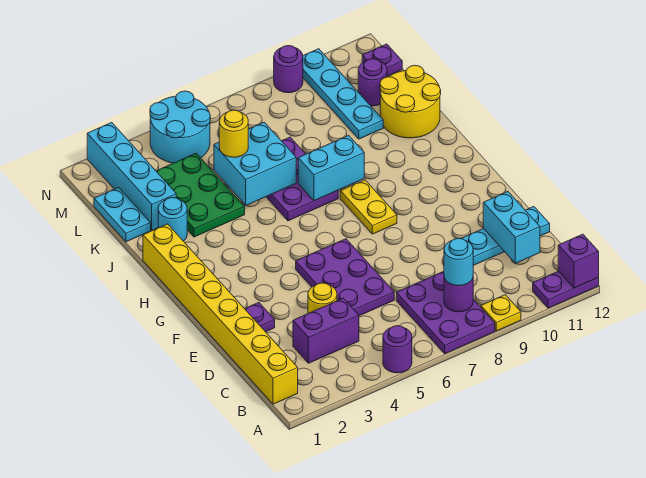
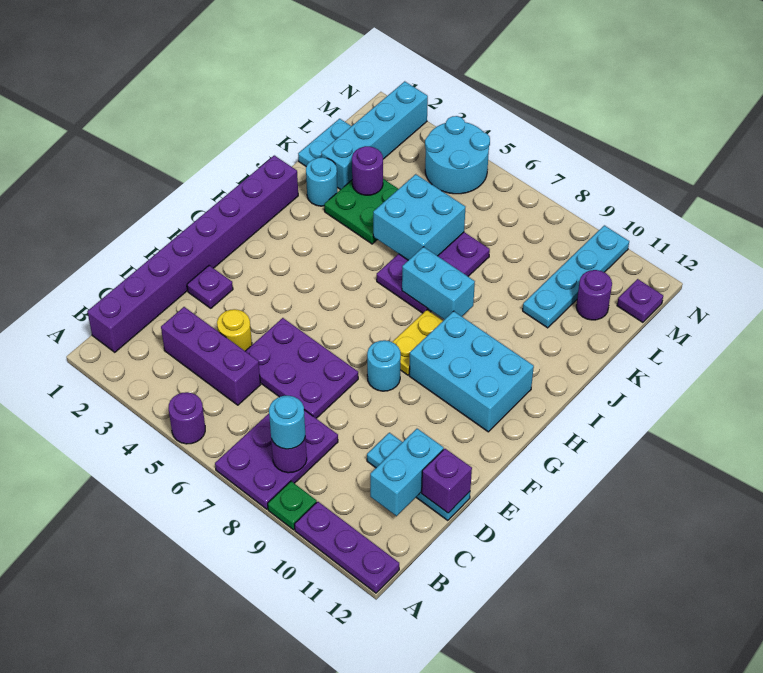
yellow 1x1 plate [481,295,521,331] -> green 1x1 plate [268,481,317,530]
purple 1x2 plate [533,271,599,308] -> purple 1x3 plate [294,502,399,593]
purple 1x1 brick [558,234,599,288] -> purple 1x1 brick moved to [422,449,472,513]
yellow 1x8 brick [143,224,298,404] -> purple 1x8 brick [87,155,298,352]
purple 1x2 brick [293,298,359,363] -> purple 1x3 brick [161,307,261,405]
purple 2x3 plate [296,239,394,316] -> purple 2x3 plate turned to [246,318,358,418]
none -> cyan 1x1 round brick [367,340,401,391]
none -> cyan 2x3 brick [409,311,534,432]
green 2x3 plate [156,153,245,237] -> green 2x2 plate [324,179,398,244]
yellow 2x2 round brick [380,65,441,138] -> none
yellow 1x1 round brick [219,110,248,157] -> none
purple 1x1 round brick [274,46,303,93] -> purple 1x1 round brick moved to [352,146,383,195]

